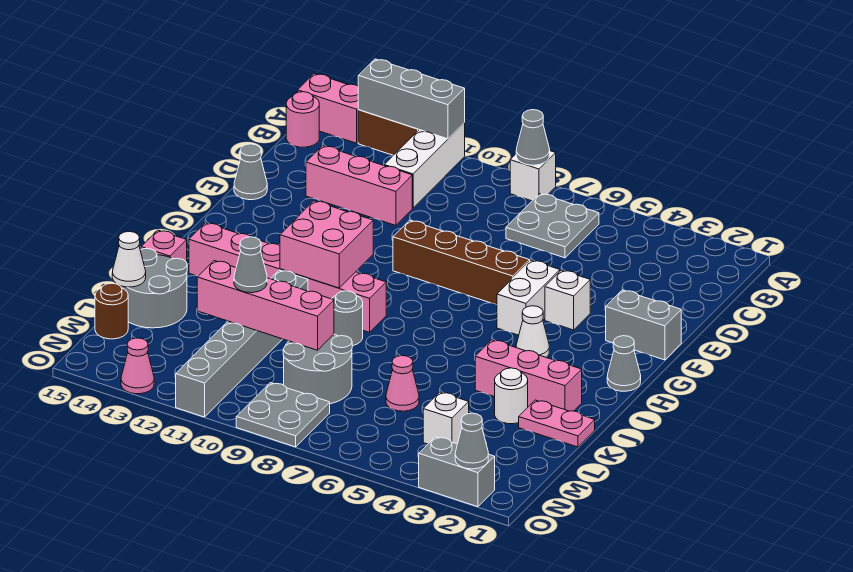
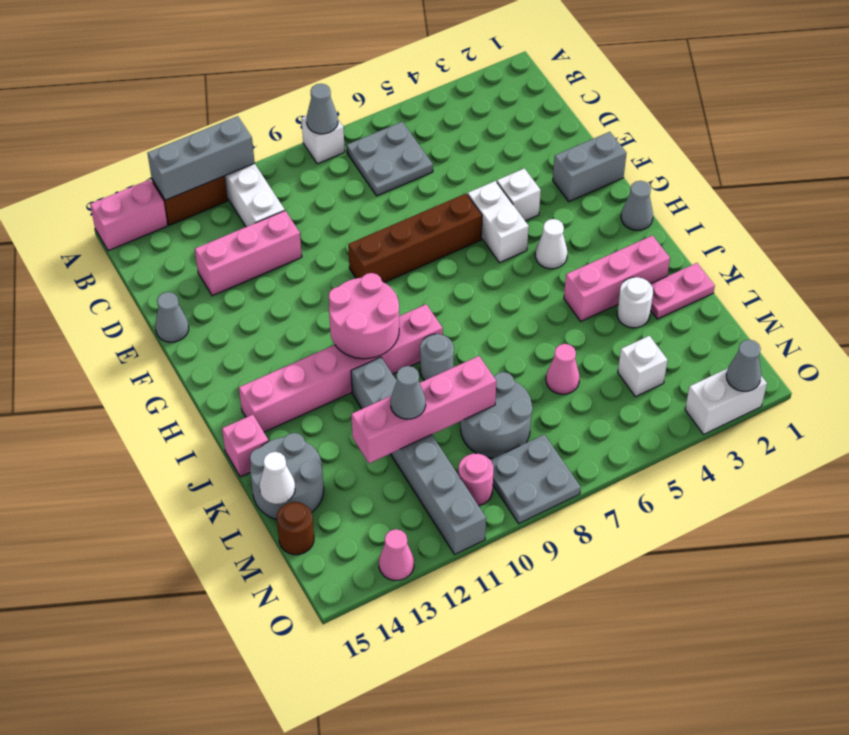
pink 1x1 round brick [286,92,319,147] -> pink 1x1 round brick moved to [458,454,493,506]
pink 2x2 brick [280,201,373,288] -> pink 2x2 round brick [329,273,399,359]
grey 1x2 brick [419,437,495,507] -> white 1x2 brick [685,368,767,434]

